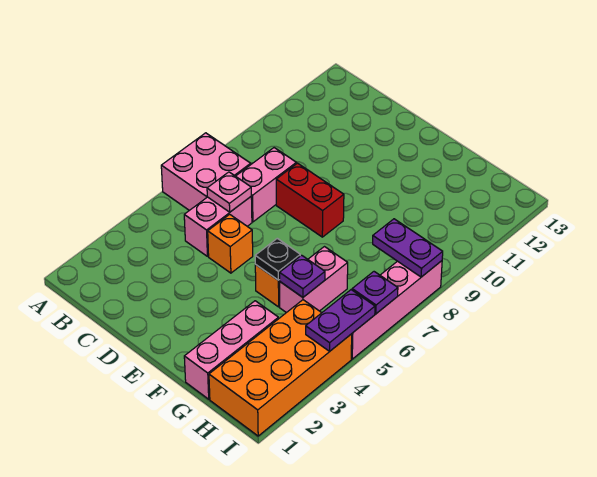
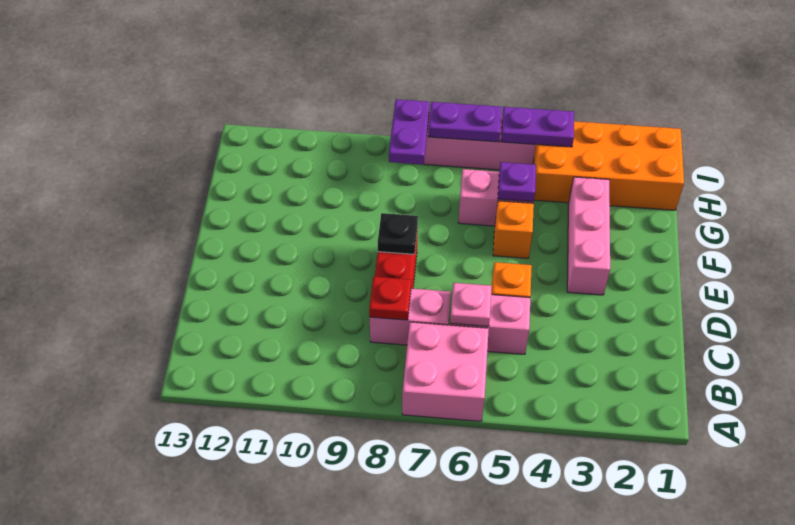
none -> red 1x1 plate [369,277,411,320]
black 1x1 plate [255,238,300,280] -> black 1x1 plate moved to [378,213,418,254]
pink 1x3 brick [184,301,278,399] -> pink 1x3 brick turned to [567,177,610,295]
purple 1x1 plate [352,272,398,314] -> purple 1x2 plate [429,102,502,142]

